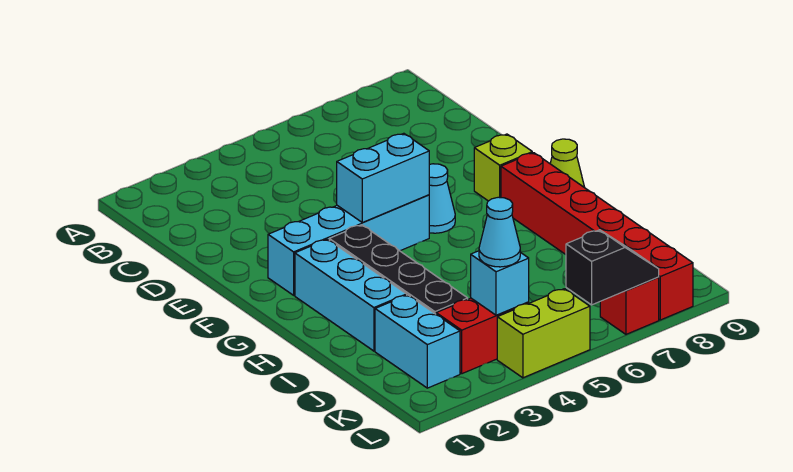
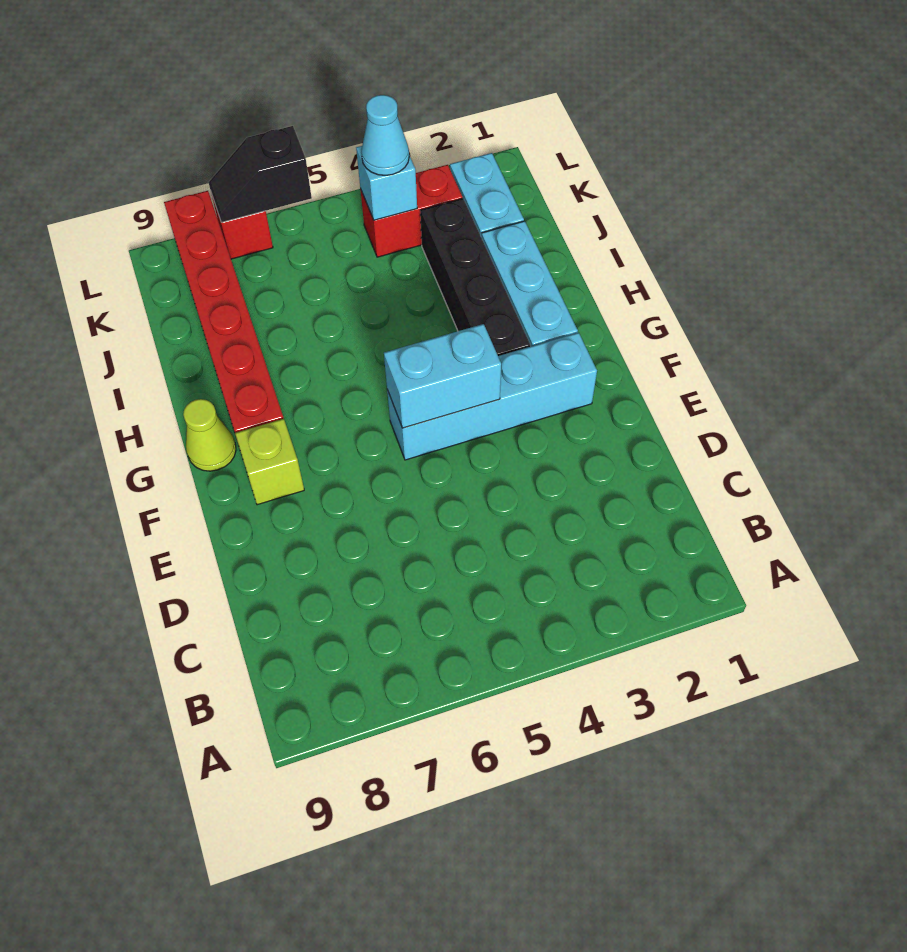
cyan 1x1 cone [429,164,455,233] -> none
lime 1x2 brick [497,289,590,378] -> none

